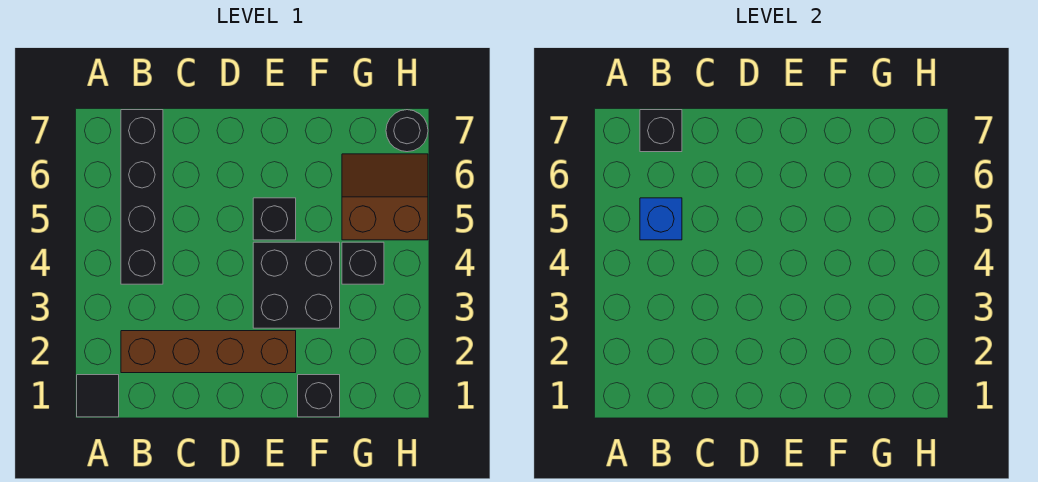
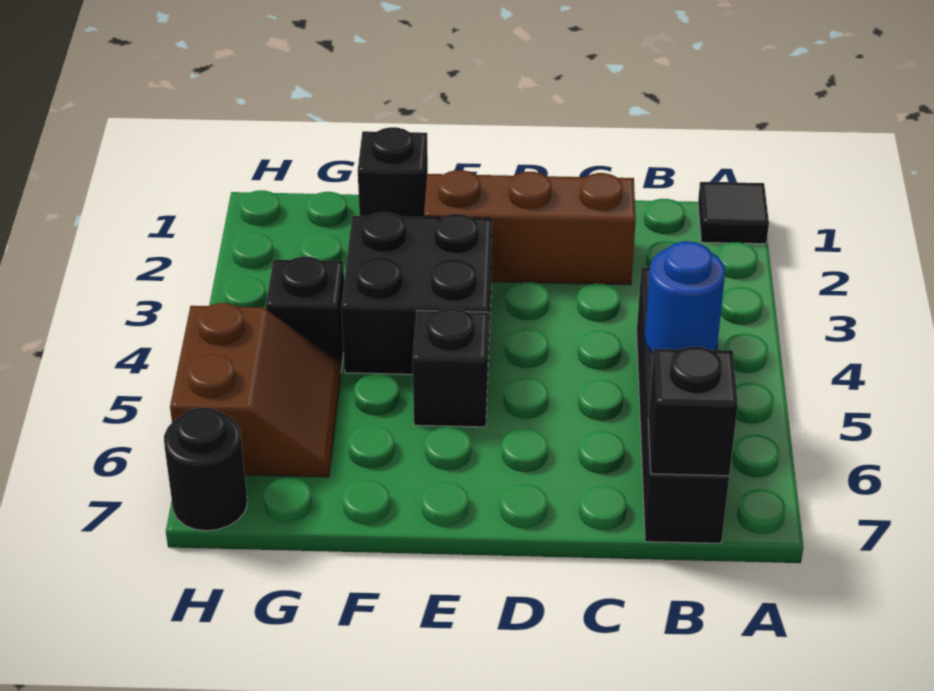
brown 1x4 brick [121,331,296,373] -> brown 1x3 brick [424,170,636,285]
blue 1x1 brick [640,198,682,240] -> blue 1x1 round brick [645,241,725,354]
brown 2x2 slope [342,154,428,240] -> brown 2x2 slope turned to [170,303,341,477]

